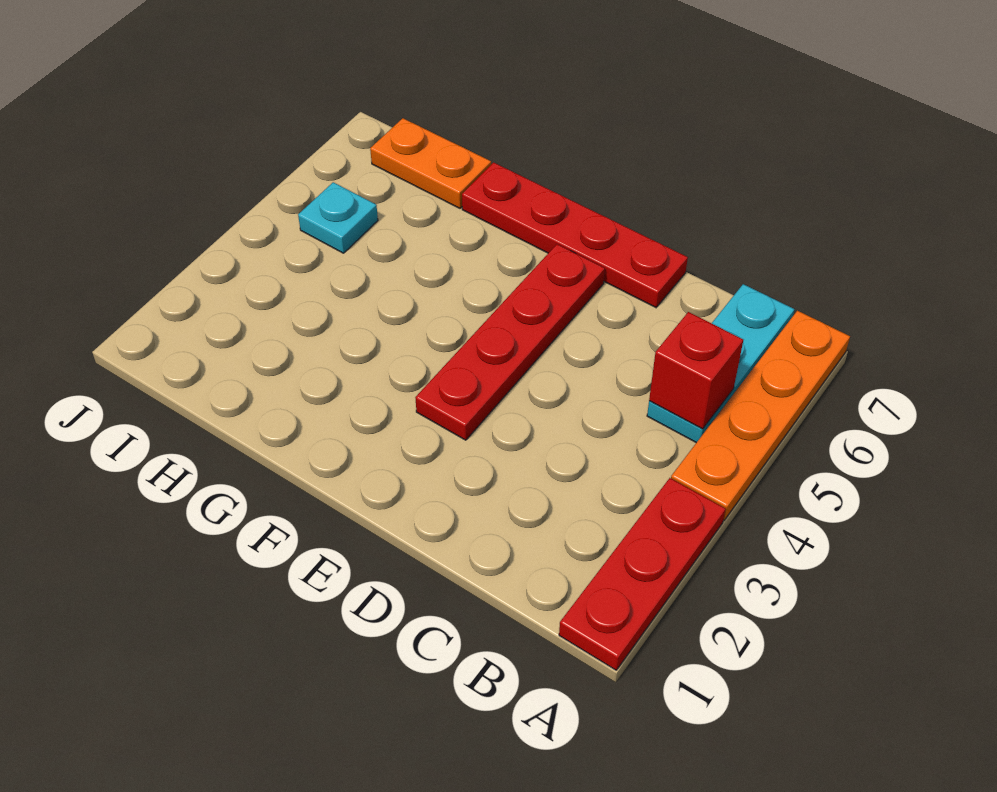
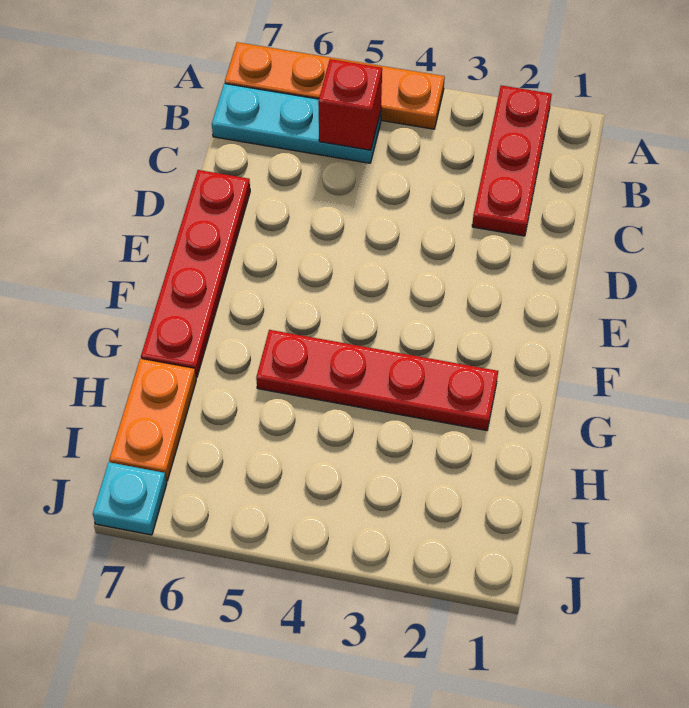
red 1x3 plate [559,478,726,670] -> red 1x3 plate turned to [472,85,552,236]
red 1x4 plate [415,244,605,440] -> red 1x4 plate moved to [256,330,498,431]
cyan 1x1 plate [298,182,378,253] -> cyan 1x1 plate moved to [93,462,167,535]

